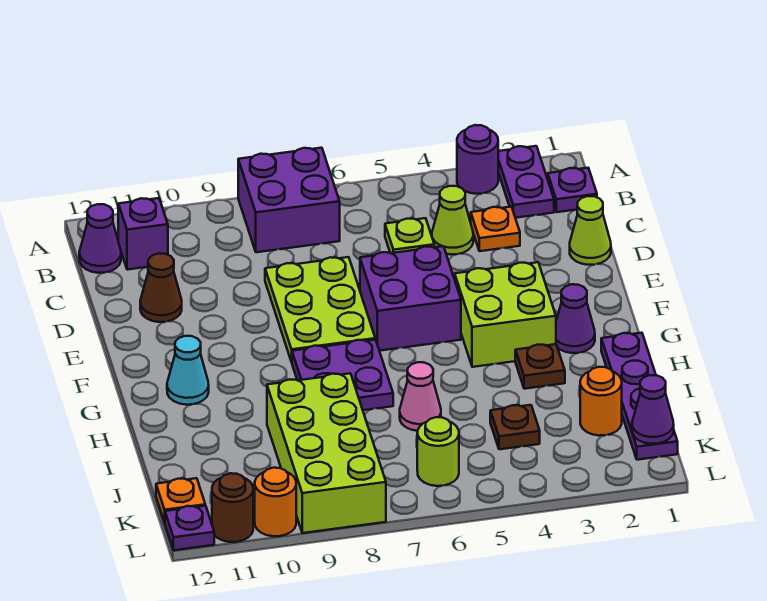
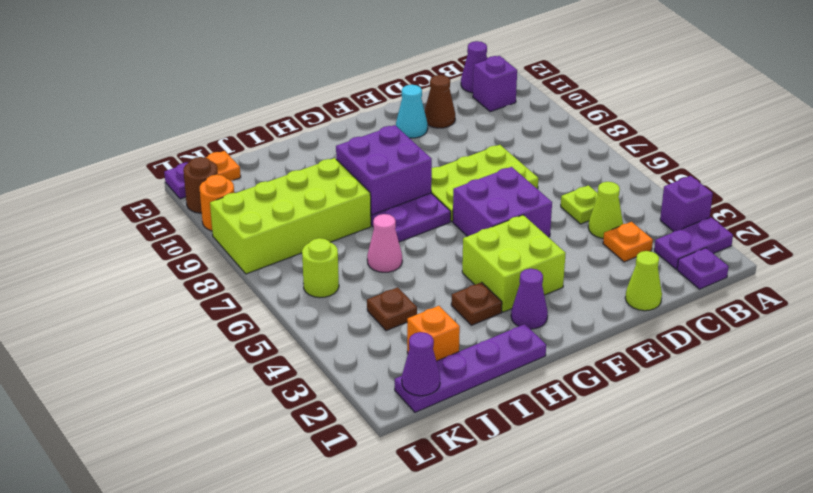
purple 1x1 round brick [457,125,498,194] -> purple 1x1 brick [660,176,713,232]
purple 2x2 brick [238,148,340,252] -> purple 2x2 brick moved to [336,125,432,215]
cyan 1x1 cone [167,336,209,405] -> cyan 1x1 cone moved to [396,85,428,138]
orange 1x1 round brick [580,367,622,436] -> orange 1x1 brick [407,306,460,361]

